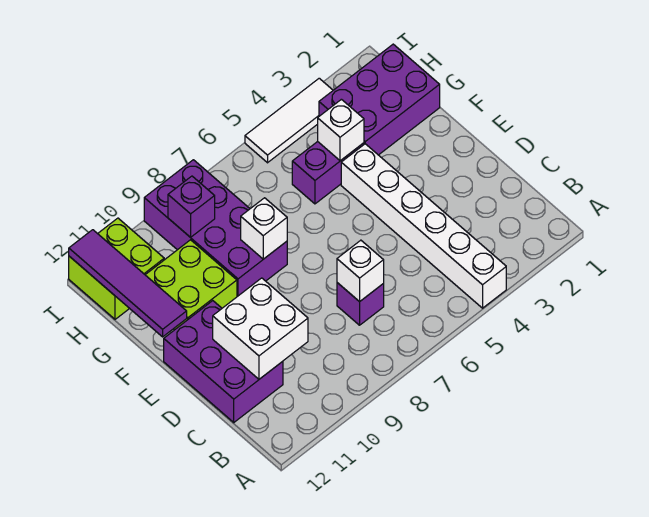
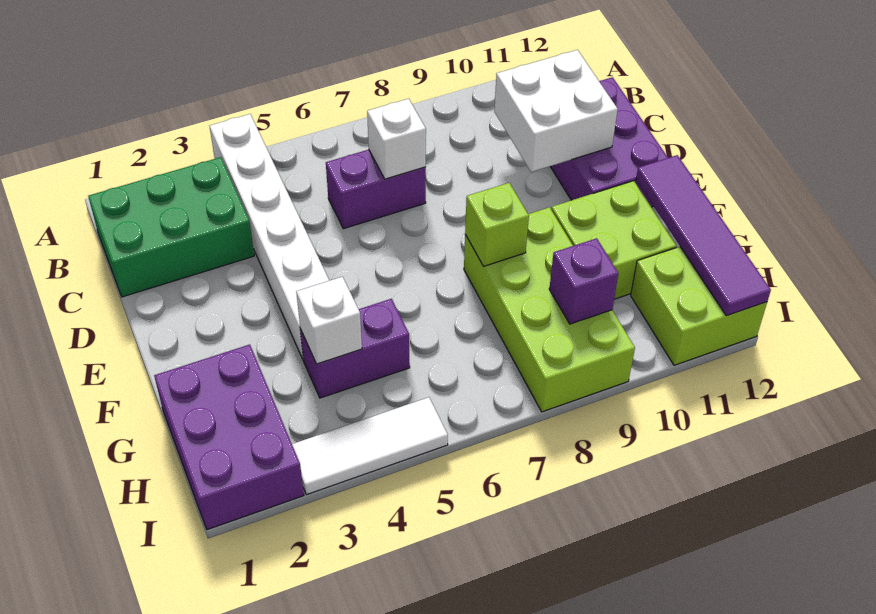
none -> green 2x3 brick [88,157,254,297]
purple 1x1 brick [337,283,384,325] -> purple 1x2 brick [326,150,426,229]
purple 2x4 brick [144,160,287,297] -> lime 2x4 brick [464,207,635,412]
white 1x1 brick [241,198,287,259] -> lime 1x1 brick [465,183,529,266]
purple 2x3 brick [319,44,440,155] -> purple 2x3 brick turned to [154,345,304,530]

